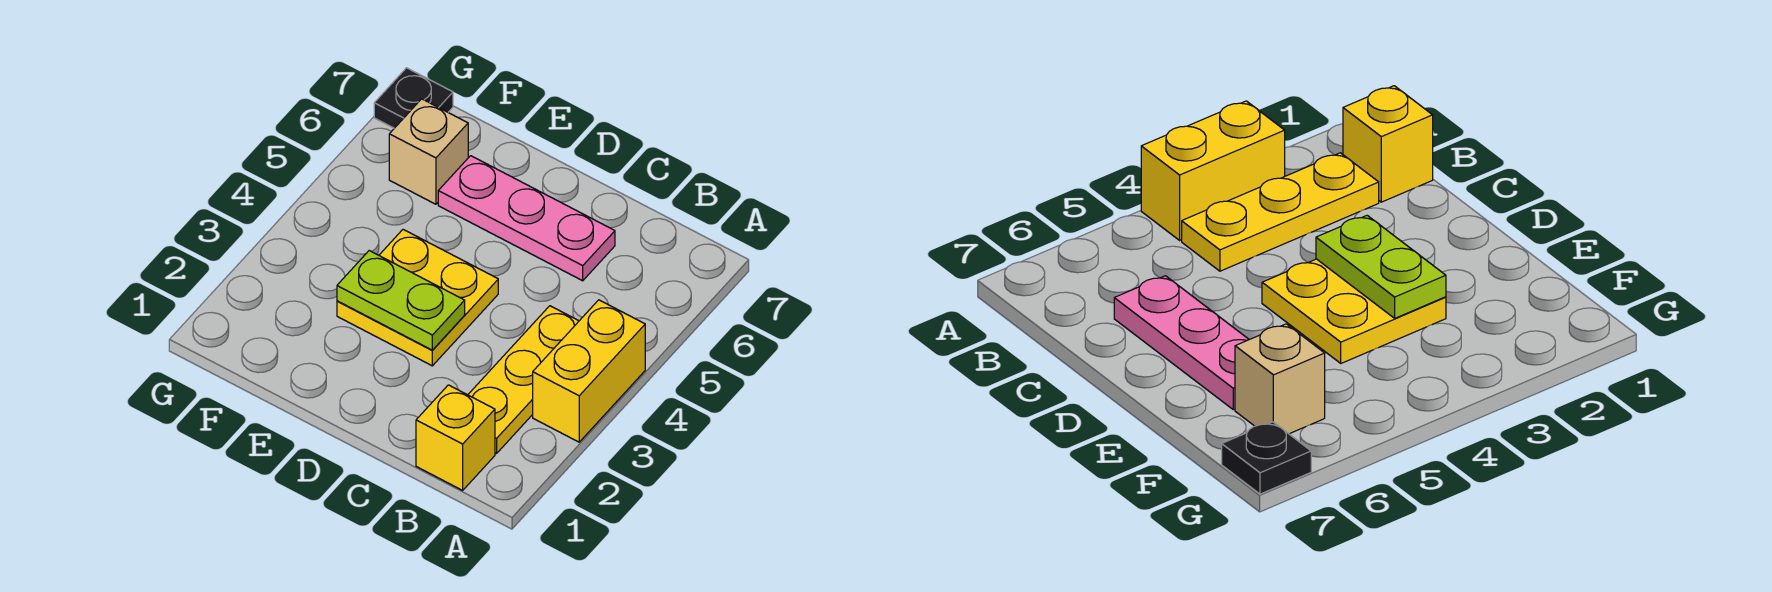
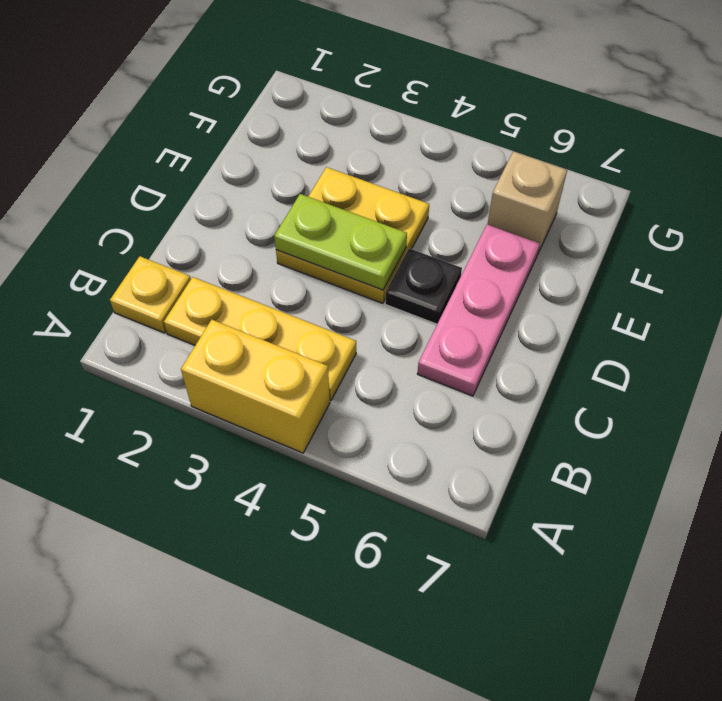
yellow 1x1 brick [416,385,495,490] -> yellow 1x1 plate [110,256,191,333]
lime 1x2 plate [337,251,465,350] -> lime 1x2 plate turned to [274,194,407,290]
black 1x1 plate [374,68,453,128] -> black 1x1 plate moved to [385,248,462,324]

